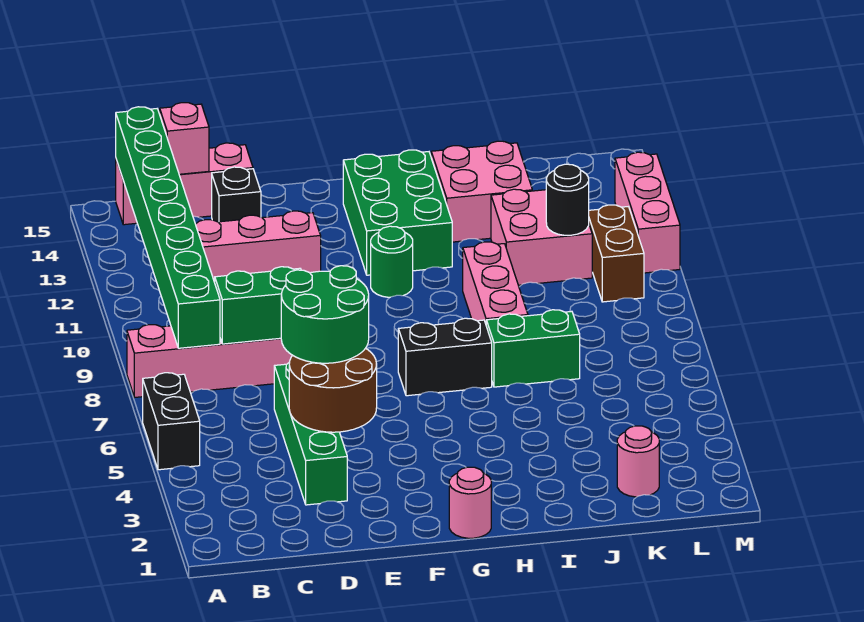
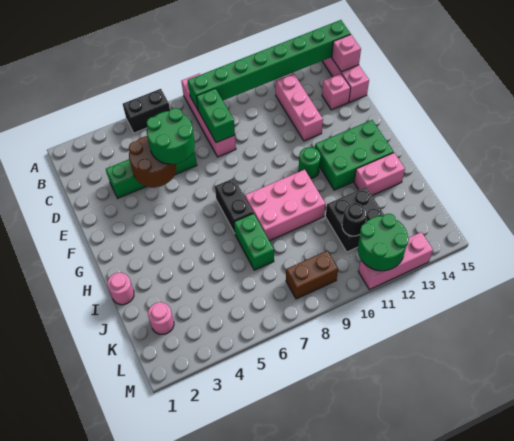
black 1x1 brick [212,167,261,222] -> pink 1x1 brick [322,73,351,110]
pink 1x1 round brick [449,467,491,538] -> pink 1x1 round brick moved to [107,273,134,305]
pink 1x3 brick [463,242,528,324] -> pink 2x3 brick [245,170,325,241]
pink 2x2 brick [431,141,532,242] -> pink 1x2 brick [354,153,405,195]
pink 2x2 brick [491,189,592,285] -> black 2x2 brick [326,187,384,252]
brown 1x2 brick [589,205,644,302] -> brown 1x2 brick moved to [286,251,338,299]
none -> green 2x2 round brick [358,214,409,271]

